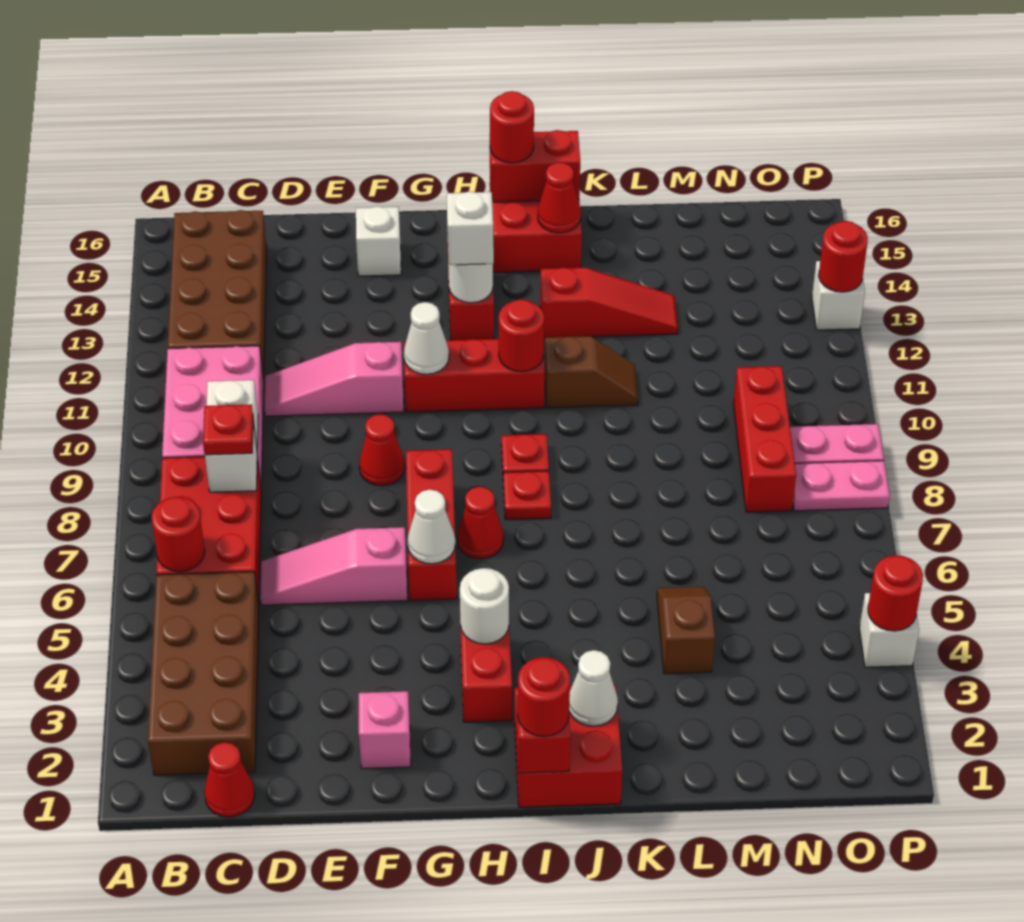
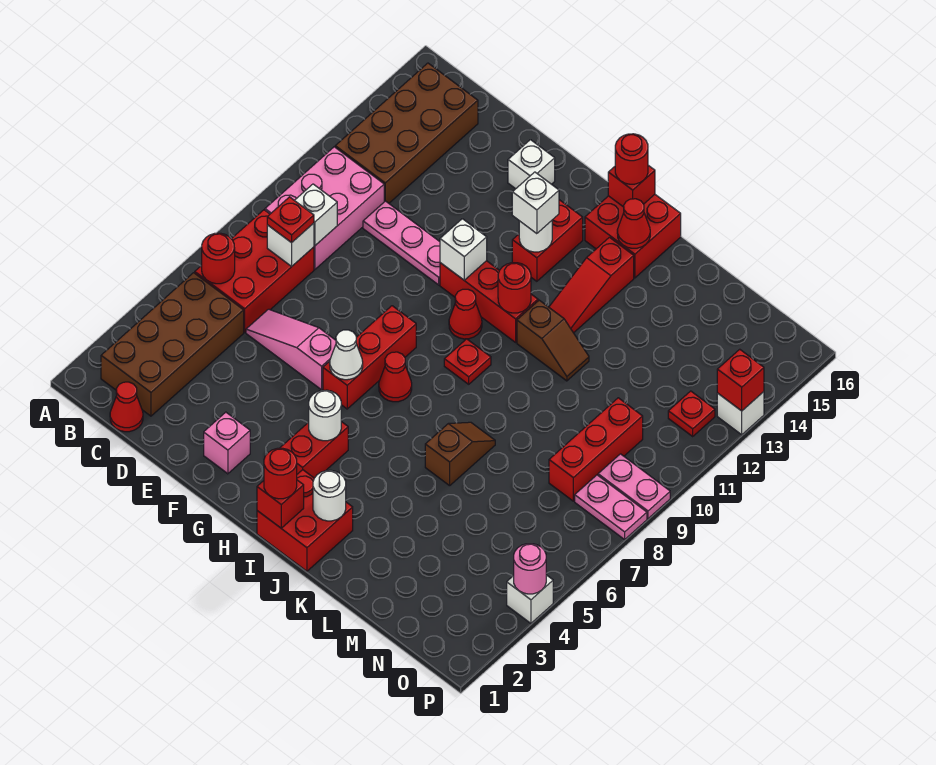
pink 1x3 slope [265,342,404,416] -> pink 1x3 plate [363,201,440,285]
red 1x1 cone [359,414,405,486] -> red 1x1 cone moved to [449,289,482,339]
white 1x1 cone [404,302,449,374] -> white 1x1 brick [440,219,487,280]
red 1x1 plate [503,471,551,520] -> red 1x1 plate moved to [668,391,715,436]
red 1x2 brick [490,130,580,202] -> red 1x1 brick [608,165,655,207]
white 1x1 cone [569,650,618,726] -> white 1x1 round brick [313,470,346,521]
red 1x3 slope [540,267,678,338] -> red 1x3 slope turned to [549,237,634,333]
brown 1x2 slope [657,587,715,674] -> brown 1x2 slope moved to [425,422,495,486]
red 1x1 round brick [868,555,923,631] -> pink 1x1 round brick [514,544,546,594]
red 1x1 round brick [819,221,868,292] -> red 1x1 brick [717,349,764,411]

